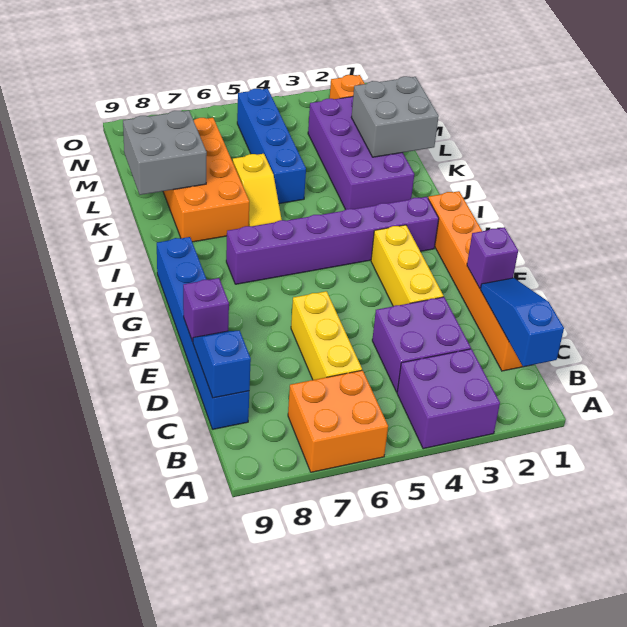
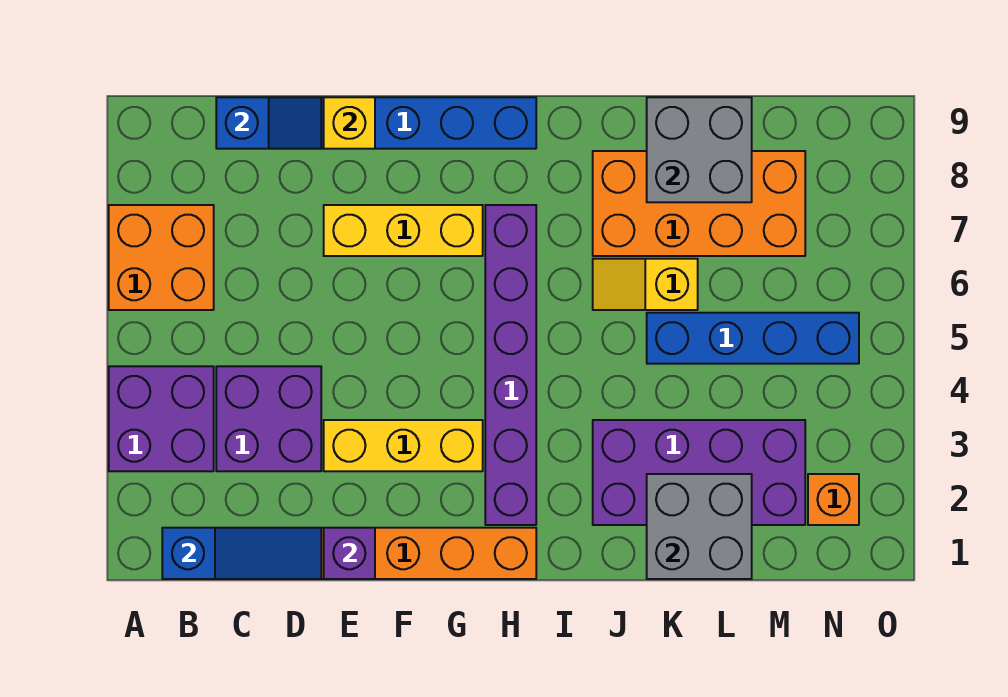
yellow 1x3 brick [291,291,362,380] -> yellow 1x3 brick moved to [324,205,483,256]
purple 1x1 brick [183,278,229,342] -> yellow 1x1 brick [324,97,375,149]

